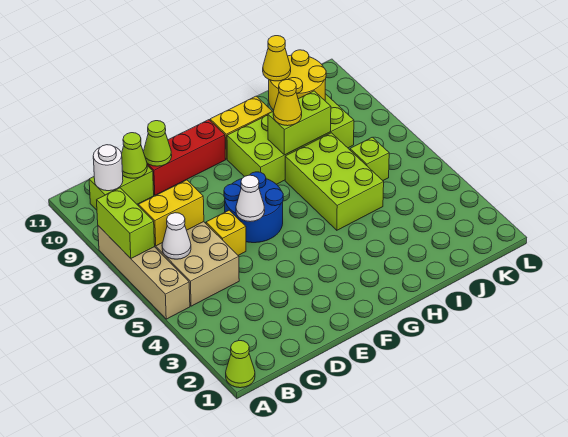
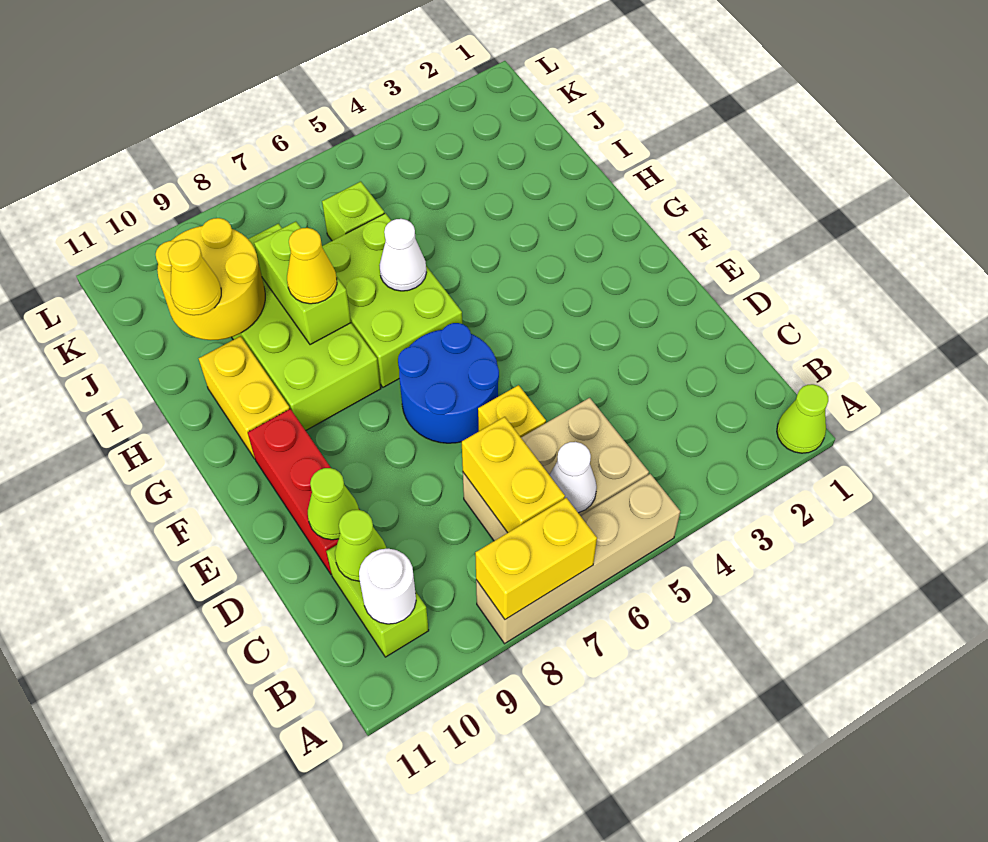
lime 1x2 brick [97,188,155,258] -> yellow 1x2 brick [475,498,597,620]
white 1x1 cone [236,175,265,222] -> white 1x1 cone moved to [379,219,426,291]
lime 2x3 brick [285,133,384,230] -> lime 2x3 brick turned to [322,213,462,387]

